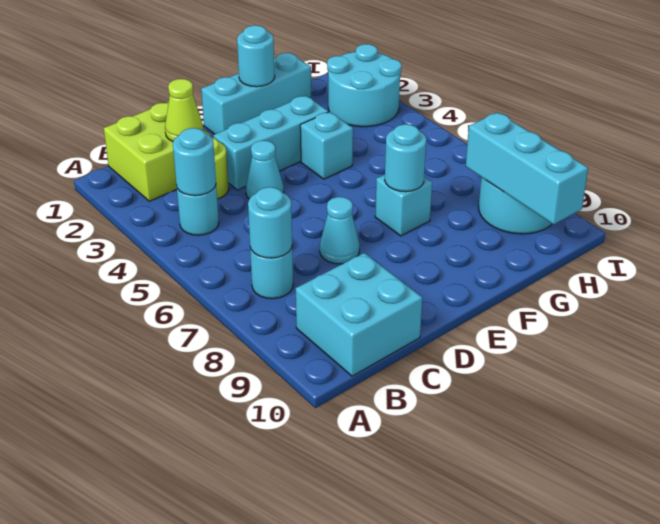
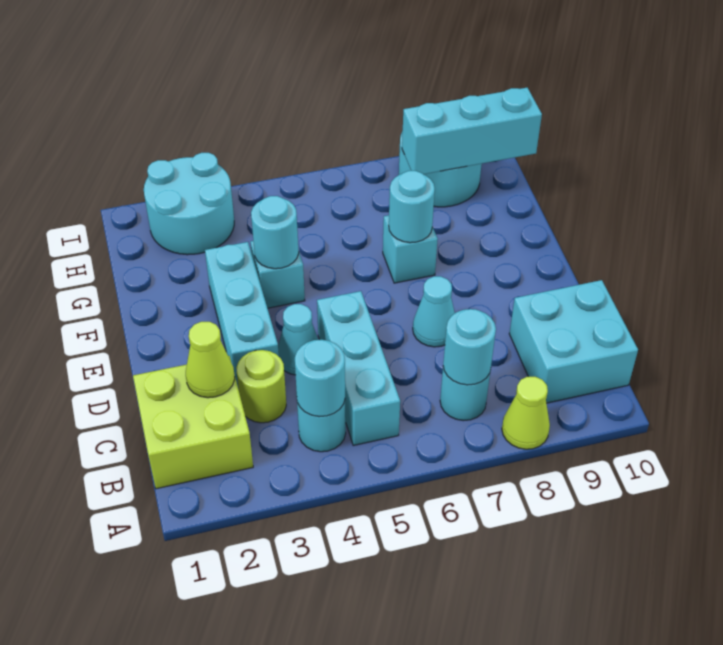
none -> lime 1x1 cone [502,377,550,449]
cyan 1x3 brick [201,53,311,134] -> cyan 1x3 brick moved to [317,291,400,445]
cyan 1x1 round brick [237,25,275,87] -> cyan 1x1 round brick moved to [251,196,299,269]

